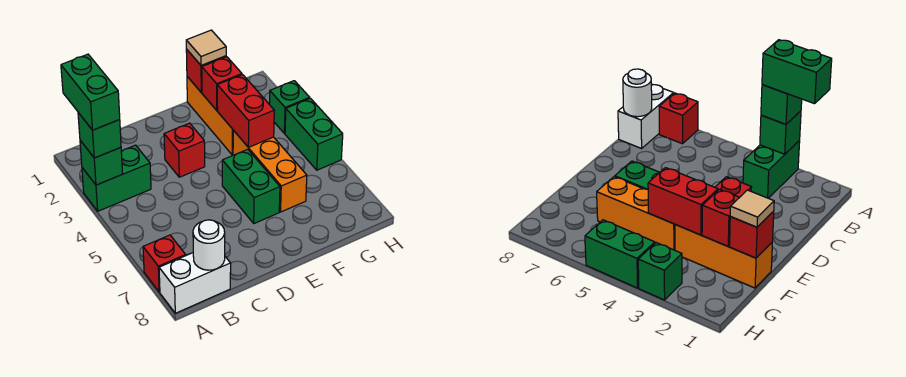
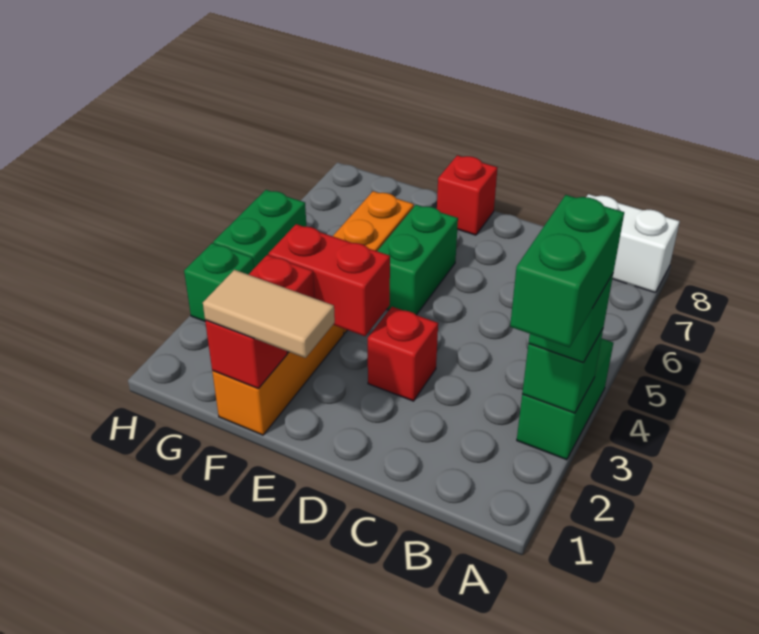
green 1x2 brick [82,145,151,211] -> green 1x2 brick turned to [517,339,613,460]
red 1x1 brick [143,235,186,292] -> red 1x1 brick moved to [437,155,497,235]
white 1x1 round brick [193,220,225,270] -> none
tan 1x1 tile [186,30,226,66] -> tan 1x2 tile [203,270,335,358]
red 1x2 brick [217,75,274,148] -> red 1x2 brick turned to [269,224,390,336]

